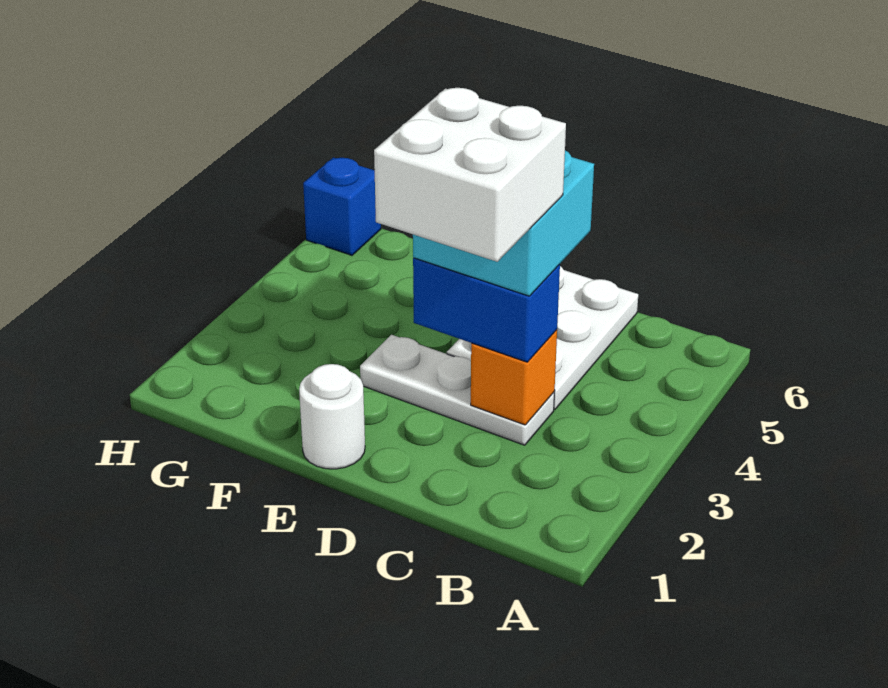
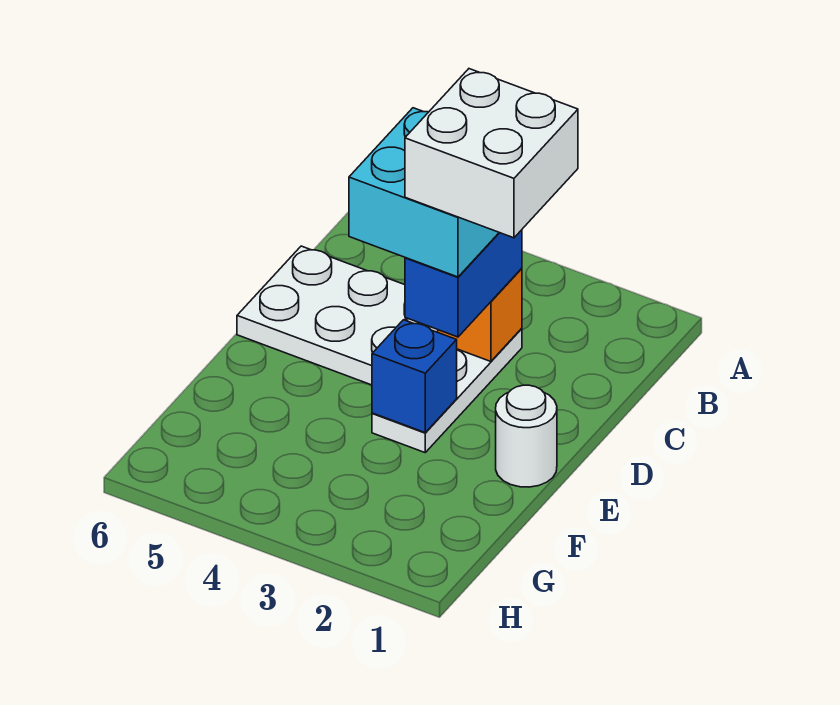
blue 1x1 brick [303,157,381,255] -> blue 1x1 brick moved to [372,320,457,432]

